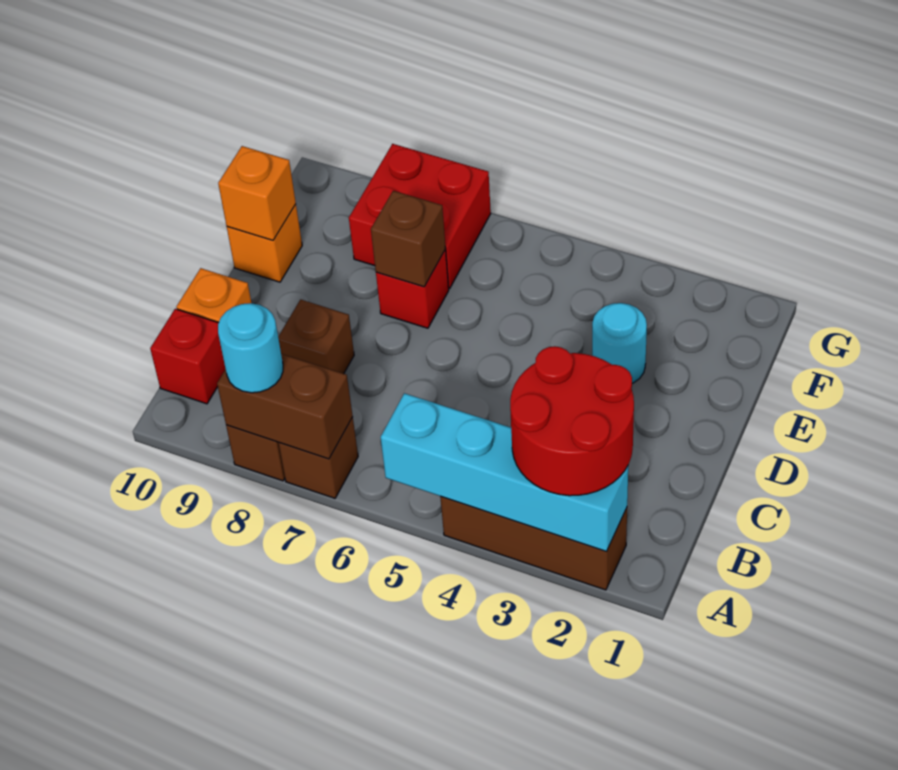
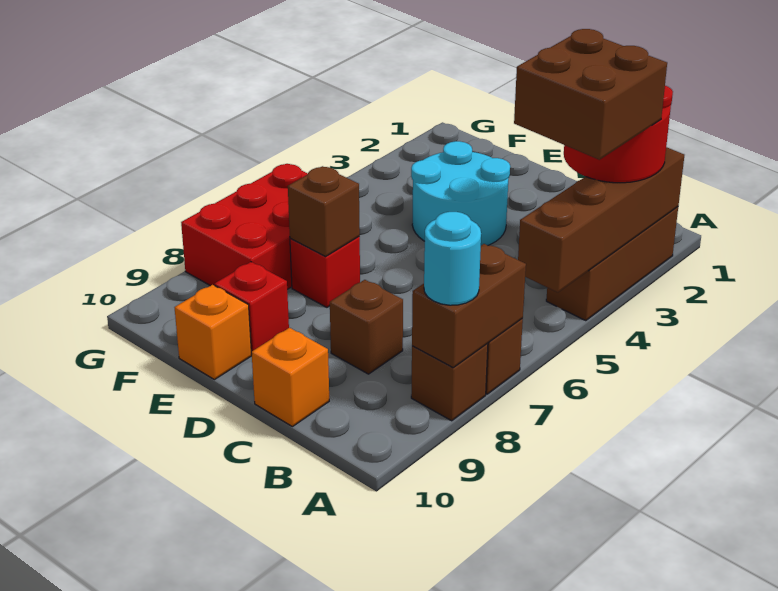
cyan 1x4 brick [381,393,628,552] -> brown 1x4 brick [518,147,684,292]
none -> brown 2x2 brick [514,29,667,160]
red 1x1 brick [150,309,226,404] -> red 1x1 brick moved to [215,262,289,353]
cyan 1x1 round brick [592,303,647,383] -> cyan 2x2 round brick [411,141,510,246]
orange 1x1 brick [218,146,296,240] -> none
red 2x2 brick [349,144,491,288] -> red 2x3 brick [181,164,308,289]

